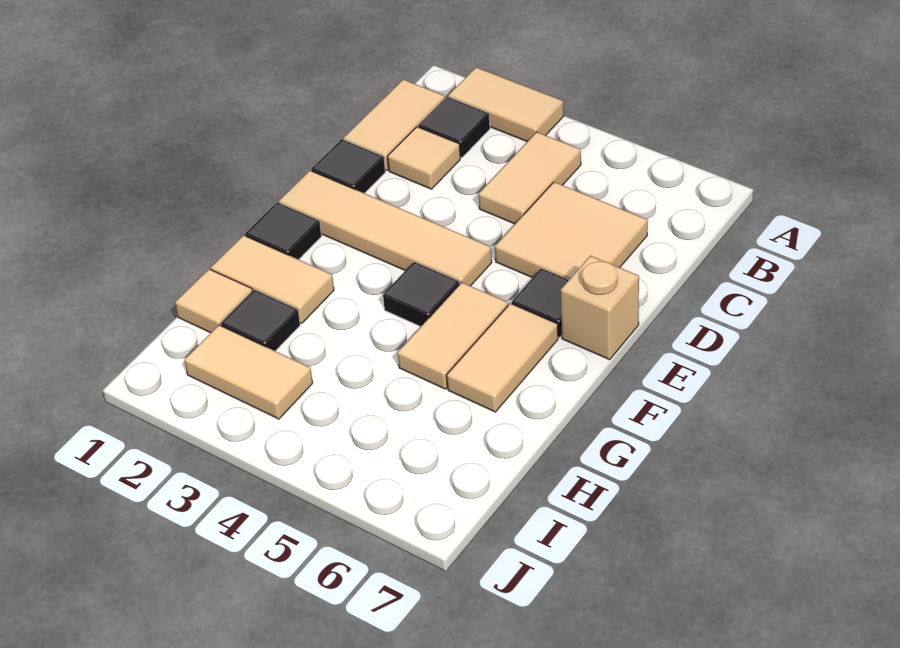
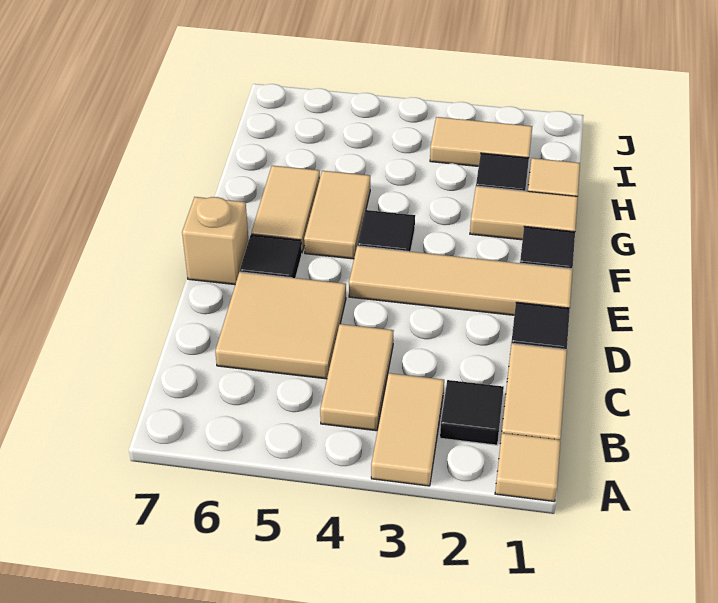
tan 1x2 tile [448,67,564,142] -> tan 1x2 tile turned to [371,373,444,486]
tan 1x1 tile [388,127,460,189] -> tan 1x1 tile moved to [495,433,560,501]

